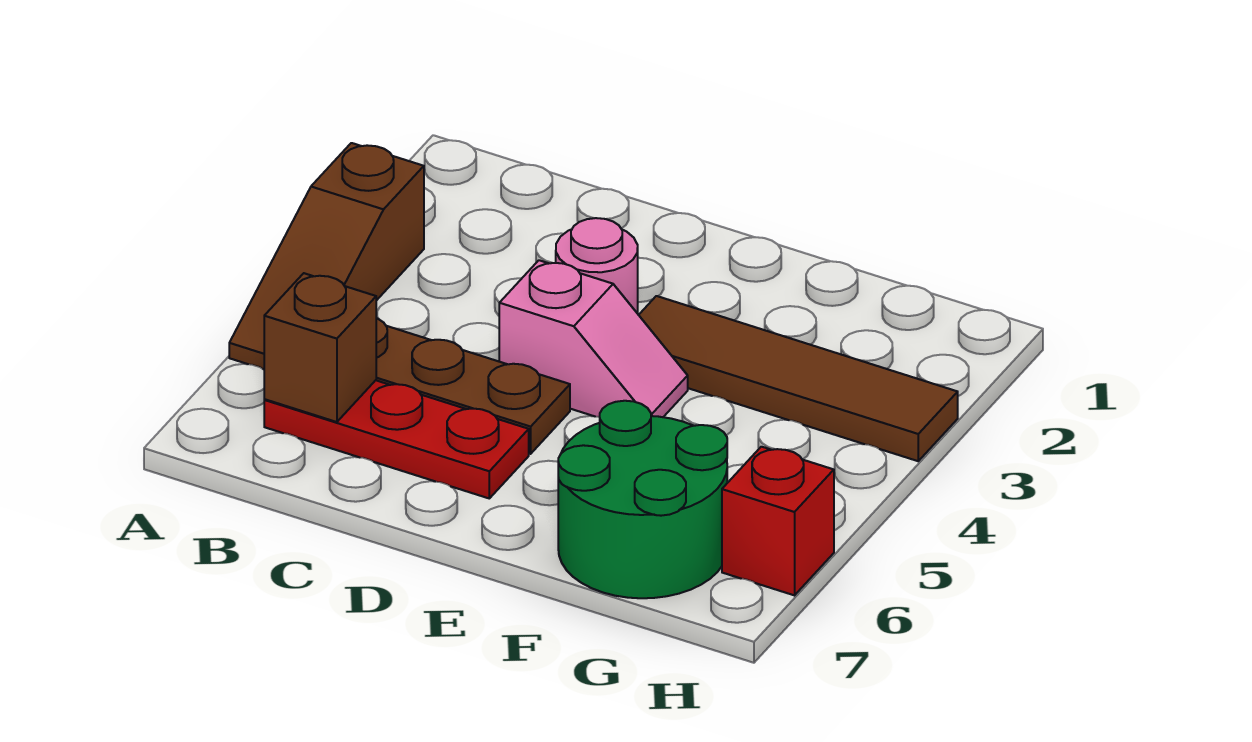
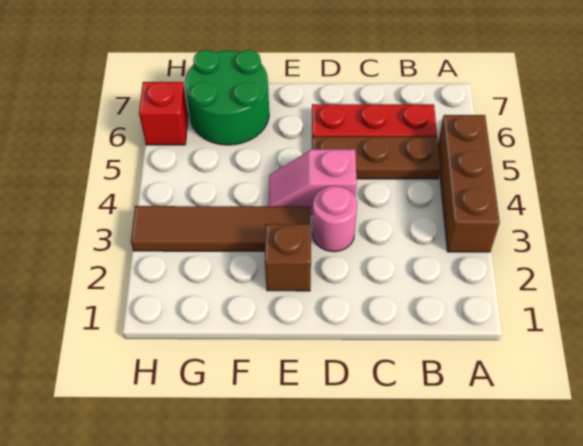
brown 1x3 slope [229,143,424,369] -> brown 1x3 brick [438,115,500,252]
brown 1x1 brick [264,273,376,422] -> brown 1x1 brick moved to [265,224,311,291]

